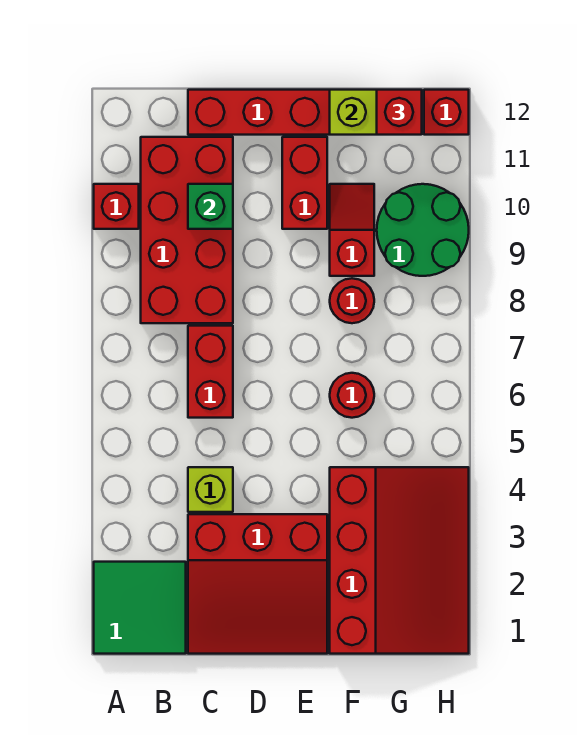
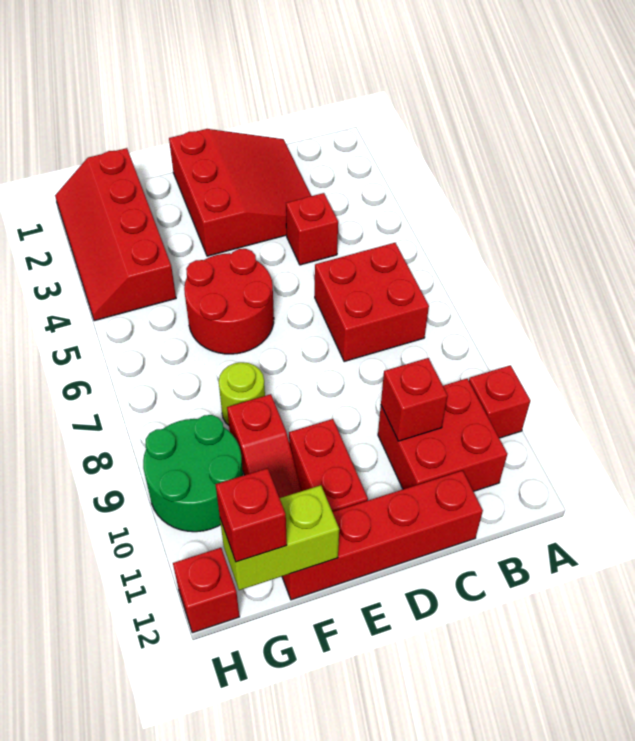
green 2x2 tile [94,562,186,654] -> none
red 2x4 brick [141,137,233,323] -> red 2x2 brick [378,379,507,491]
red 3x3 slope [188,514,327,654] -> red 3x3 slope turned to [169,129,311,256]
lime 1x1 brick [188,467,233,512] -> red 1x1 brick [286,193,338,265]
red 1x2 brick [188,326,233,418] -> red 2x2 brick [315,243,429,362]
green 1x1 brick [188,184,233,229] -> red 1x1 brick [381,358,448,441]
red 3x4 slope [330,467,469,654] -> red 2x4 slope [55,148,176,321]
red 1x1 round brick [330,373,374,418] -> red 2x2 round brick [184,249,274,354]
red 1x1 round brick [330,278,374,323] -> lime 1x1 round brick [219,362,265,425]

